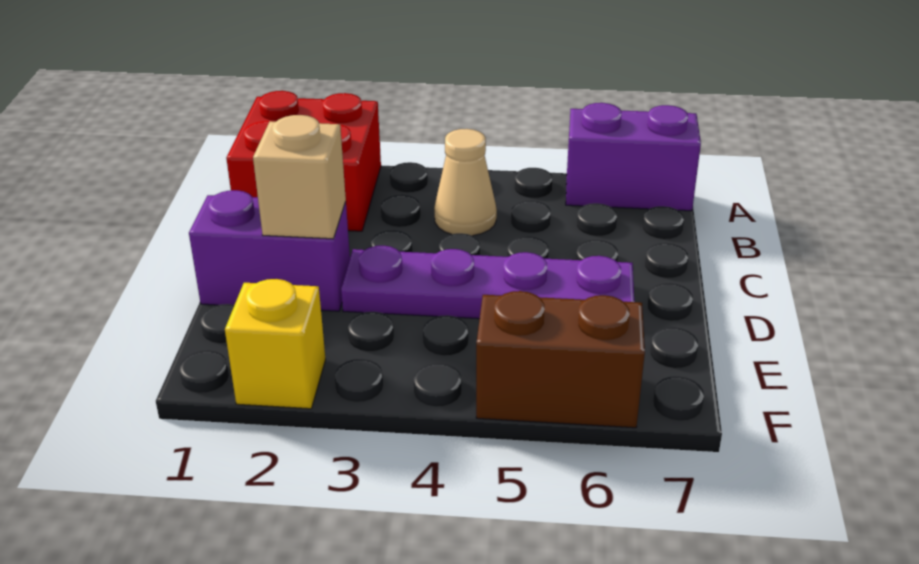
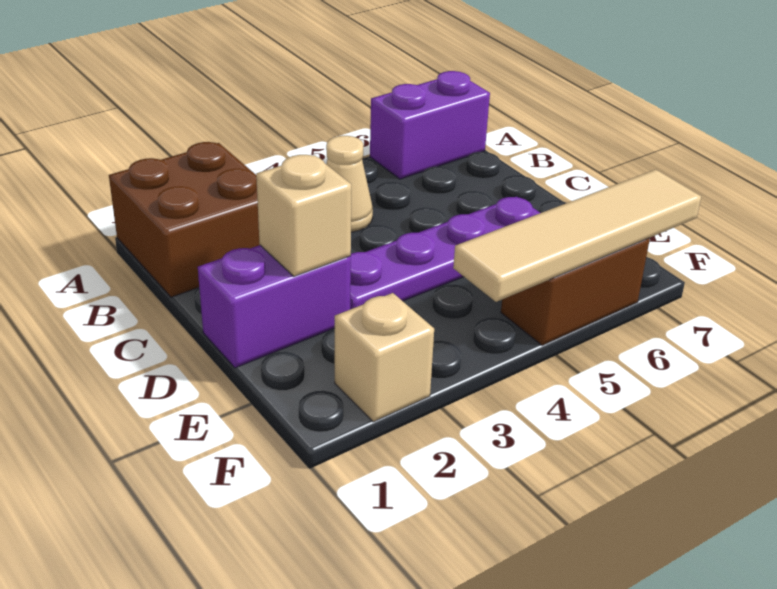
red 2x2 brick [226,91,381,231] -> brown 2x2 brick [109,142,260,297]
yellow 1x1 brick [225,279,326,409] -> tan 1x1 brick [335,293,434,422]
none -> tan 1x4 tile [453,169,701,302]

